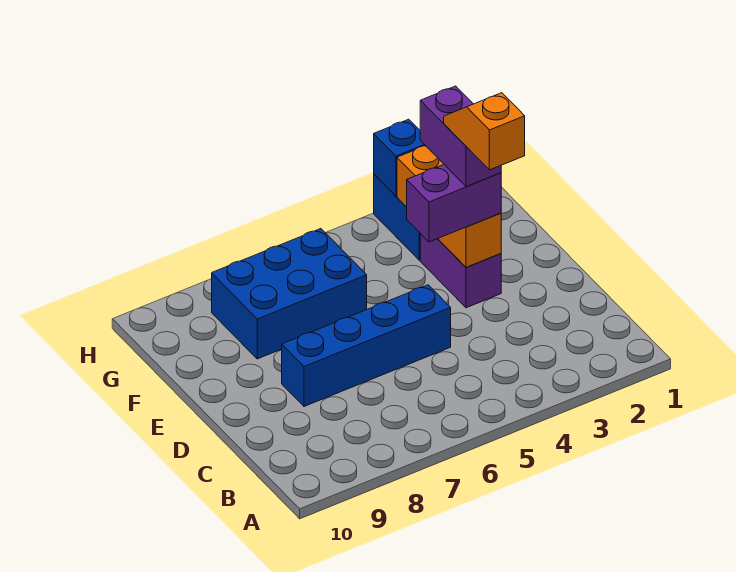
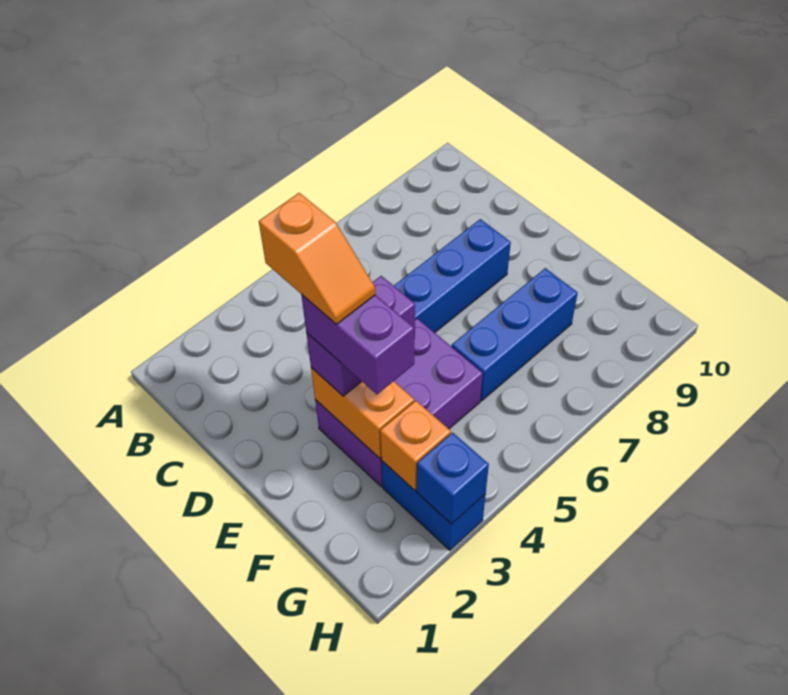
purple 1x2 brick [420,234,501,308] -> purple 2x3 brick [315,319,483,487]
blue 2x3 brick [212,229,367,359] -> blue 1x3 brick [452,268,578,401]

